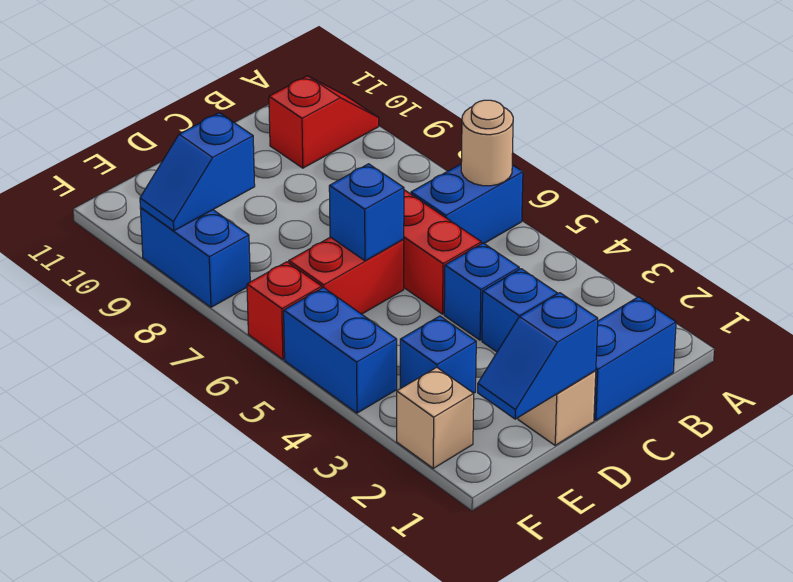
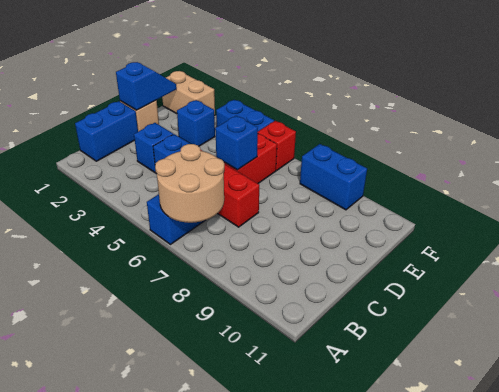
tan 1x1 round brick [461,100,513,186] -> tan 2x2 round brick [155,144,224,223]
red 1x2 slope [269,76,379,168] -> none
blue 1x2 slope [140,113,255,231] -> none
tan 1x1 brick [397,367,474,468] -> tan 1x2 brick [162,71,215,116]

